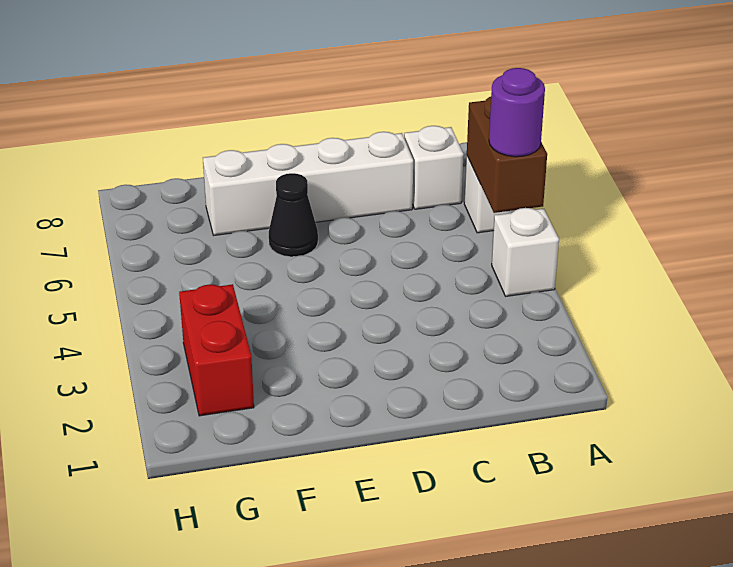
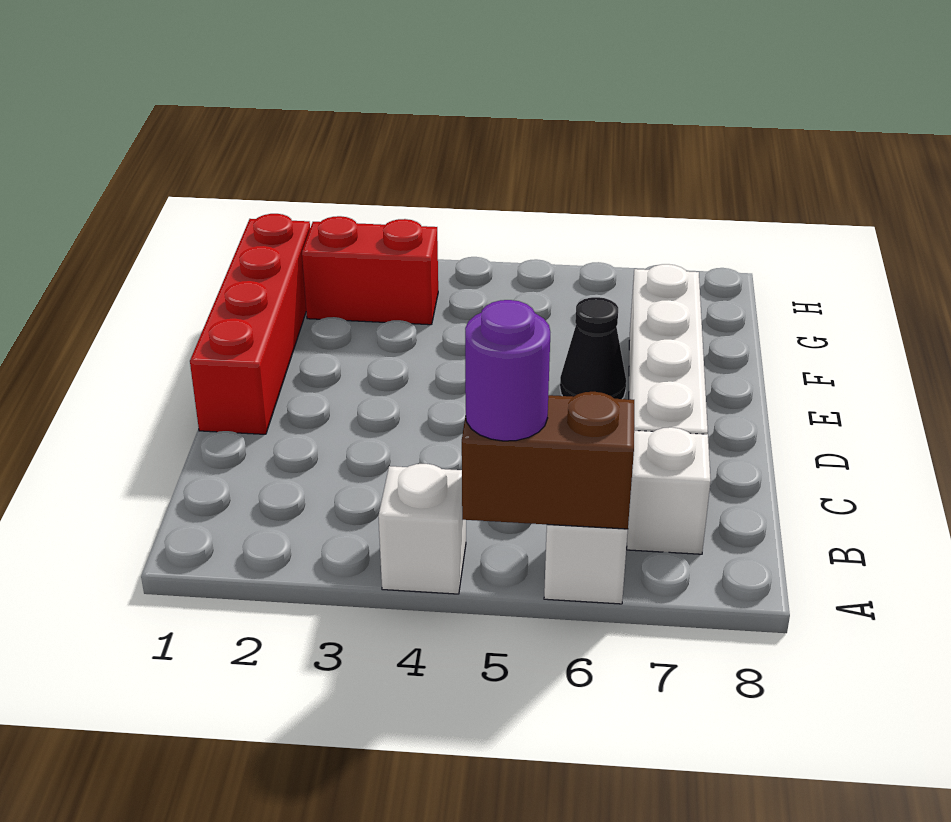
none -> red 1x4 brick [190,214,310,434]

